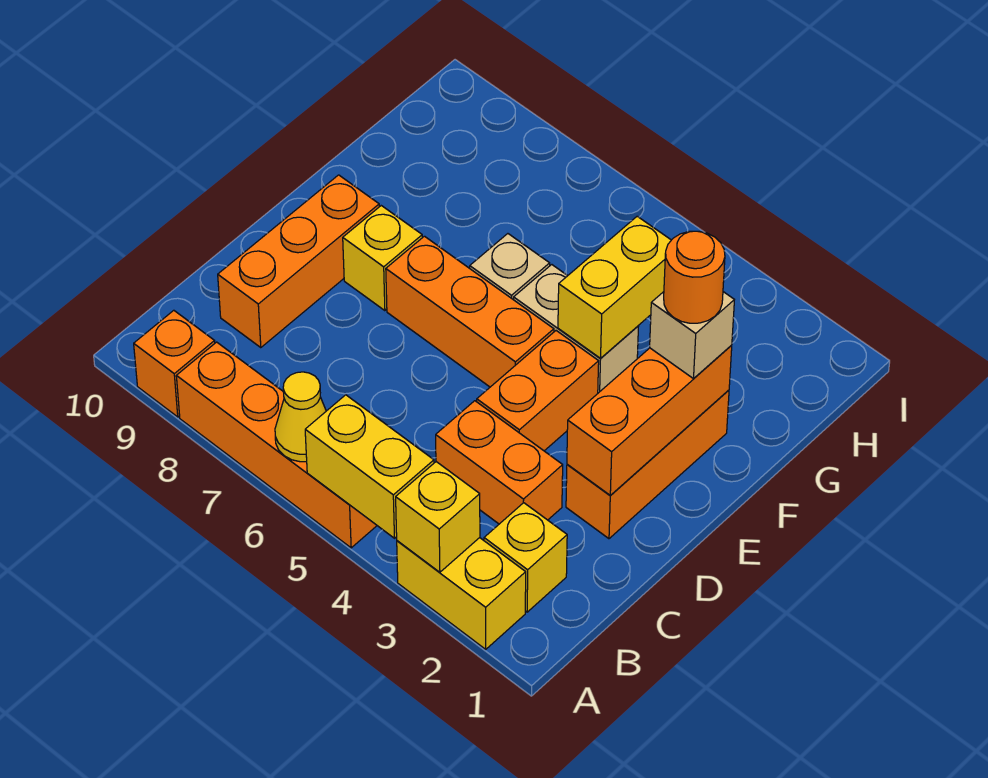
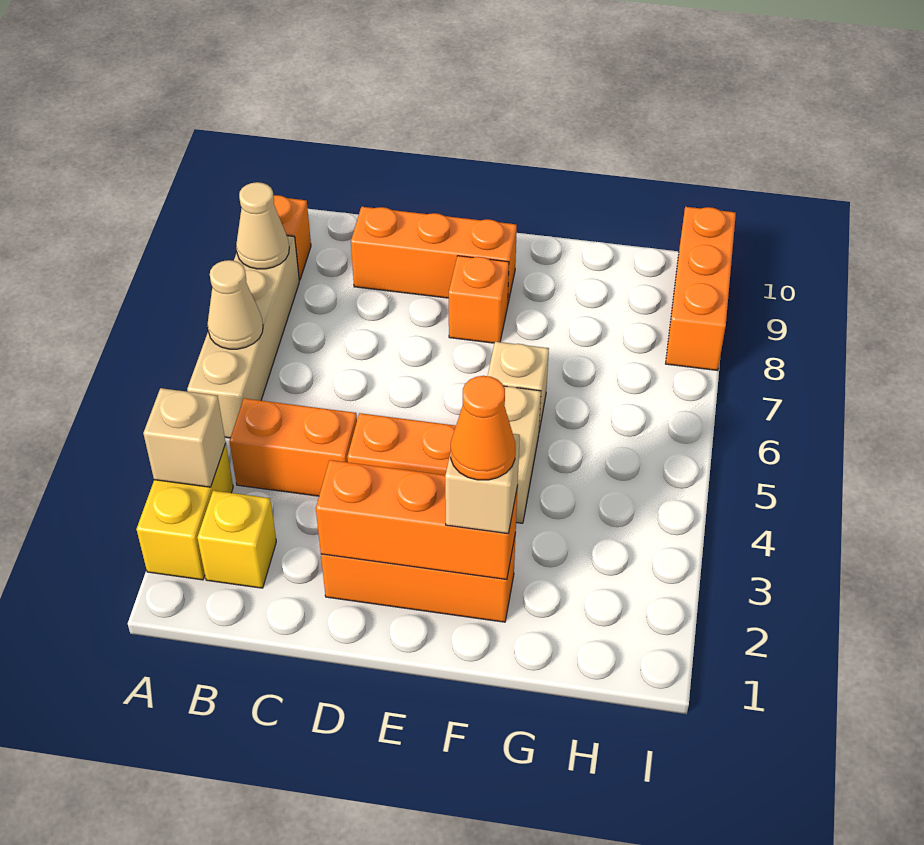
yellow 1x1 brick [396,462,480,572] -> tan 1x1 brick [143,388,226,487]
yellow 1x2 brick [305,395,434,538] -> none
orange 1x4 brick [176,342,377,548] -> tan 1x4 brick [187,236,299,438]
yellow 1x1 cone [275,372,326,462] -> tan 1x1 cone [207,260,263,349]
none -> tan 1x1 cone [236,182,289,269]
orange 1x2 brick [436,401,563,524] -> orange 1x2 brick turned to [229,398,357,496]
orange 1x3 brick [386,236,554,387] -> orange 1x3 brick moved to [666,207,736,371]
yellow 1x1 brick [343,206,422,311] -> orange 1x1 brick [449,256,509,343]
orange 1x1 round brick [664,231,725,323] -> orange 1x1 cone [451,376,515,480]
yellow 1x2 brick [558,216,671,359] -> none

